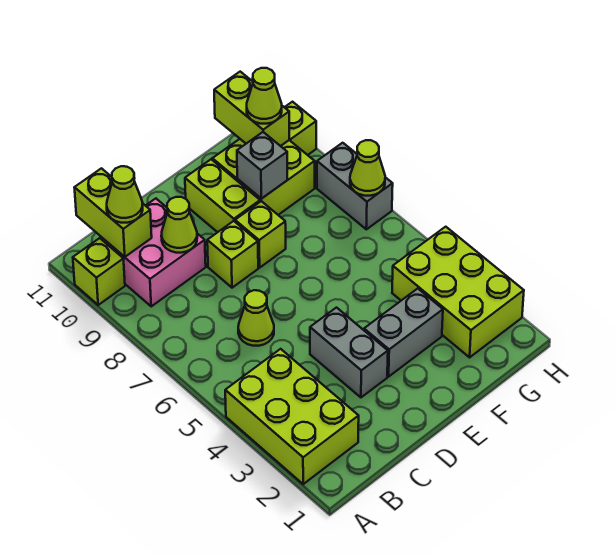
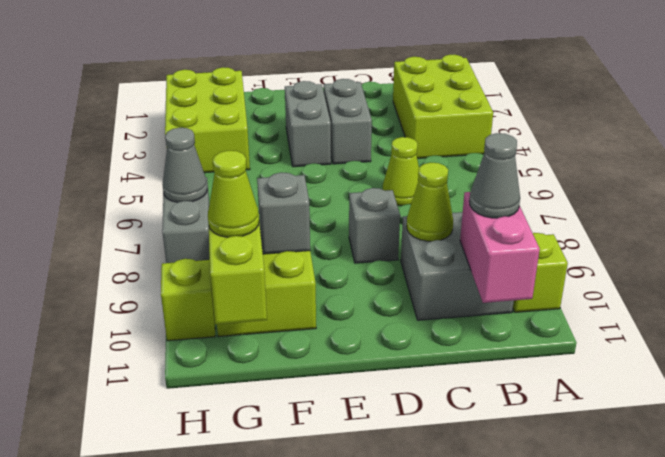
pink 2x2 brick [101,199,206,306] -> grey 2x2 brick [401,212,514,320]
lime 1x2 brick [74,168,152,257] -> pink 1x2 brick [460,192,540,303]
lime 1x1 cone [107,166,143,223] -> grey 1x1 cone [469,133,520,218]
lime 1x1 brick [207,221,258,288] -> grey 1x1 brick [349,188,400,263]
grey 1x2 brick [364,289,443,377] -> grey 1x2 brick turned to [285,81,331,167]
lime 1x1 brick [235,201,286,268] -> none
lime 1x2 brick [185,159,260,232] -> none
lime 1x1 cone [350,140,385,196] -> grey 1x1 cone [163,128,207,202]

